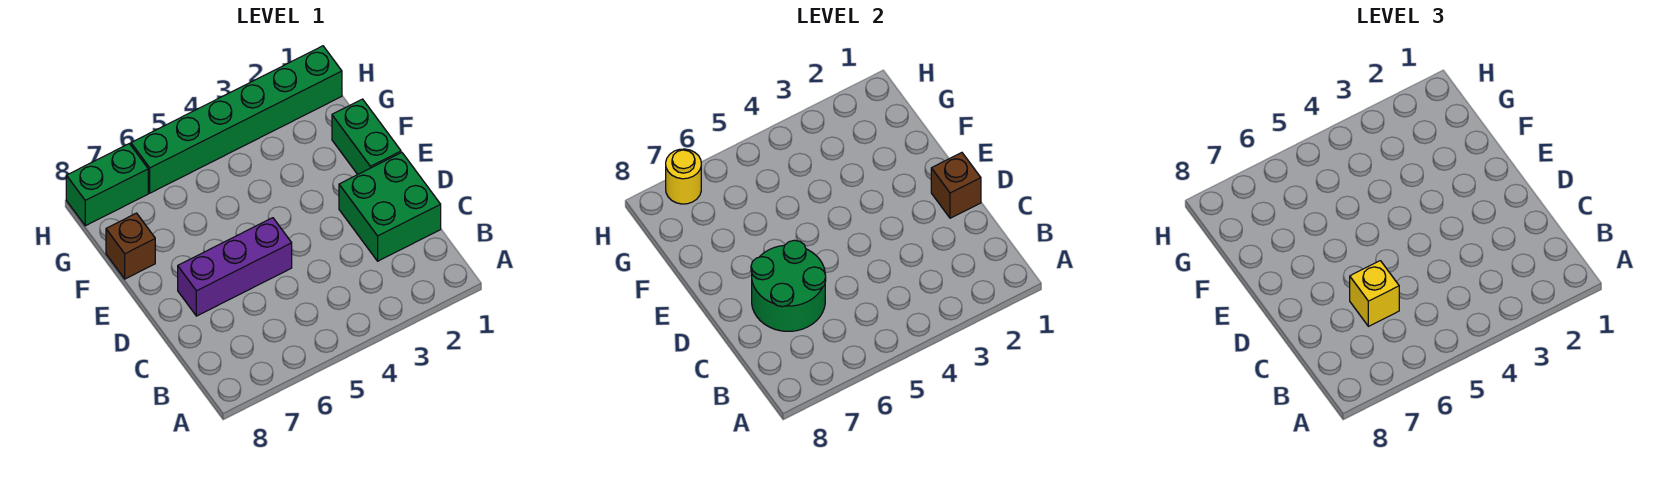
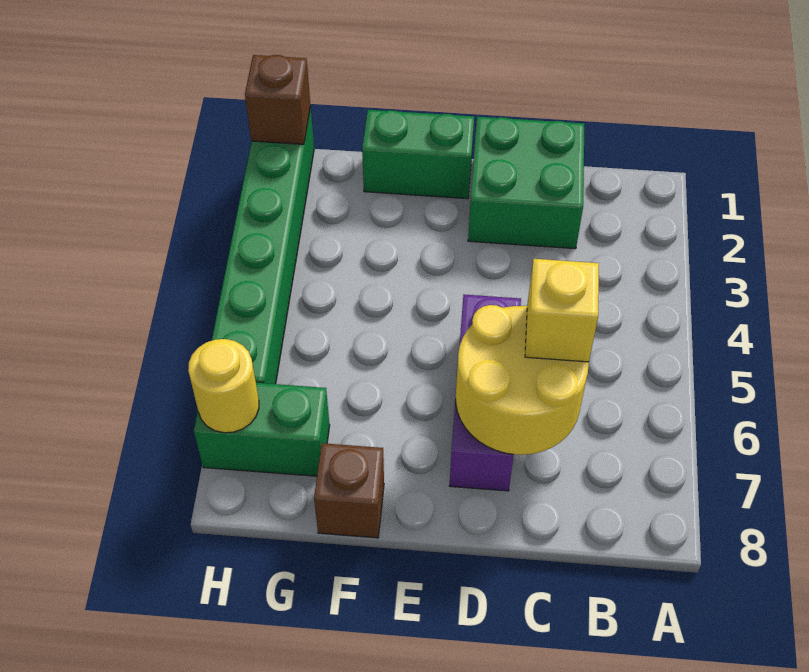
green 2x2 round brick [751,240,826,331] -> yellow 2x2 round brick [456,305,589,455]
brown 1x1 brick [931,153,981,218] -> brown 1x1 brick moved to [245,55,311,144]
green 1x2 brick [66,144,148,226] -> green 1x2 brick turned to [194,383,330,476]

